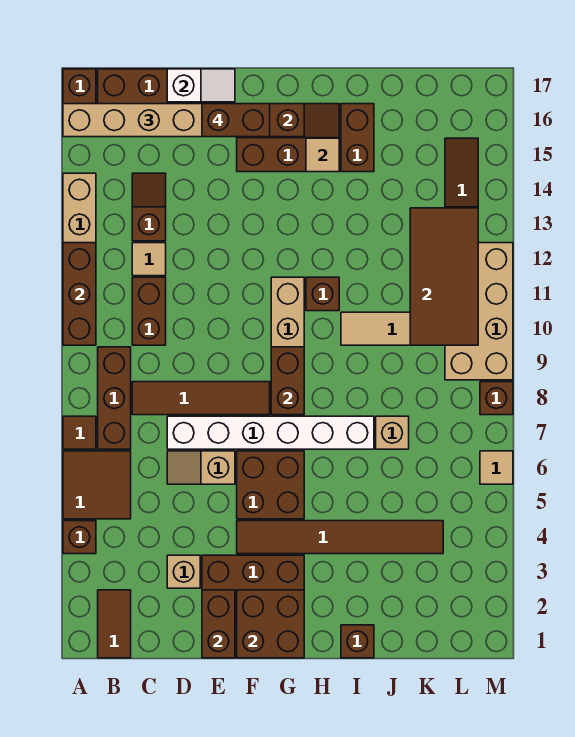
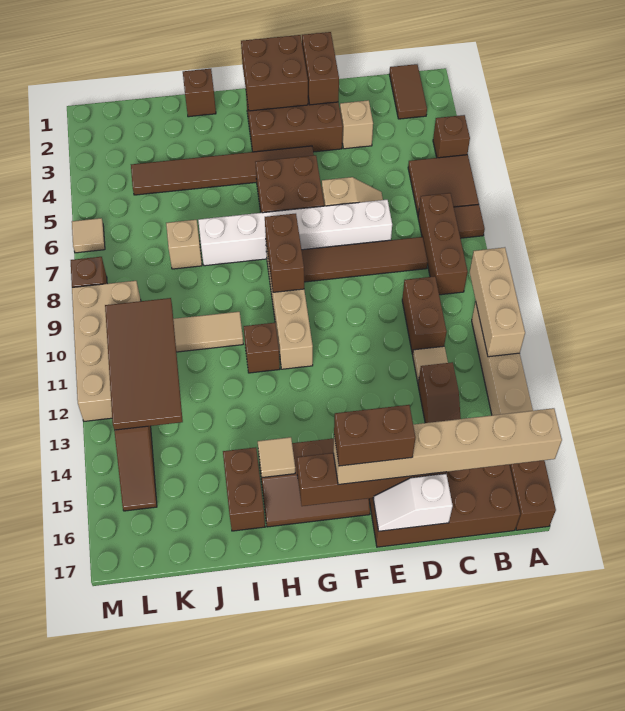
brown 1x3 brick [63,243,96,345] -> tan 1x3 brick [470,247,525,357]

